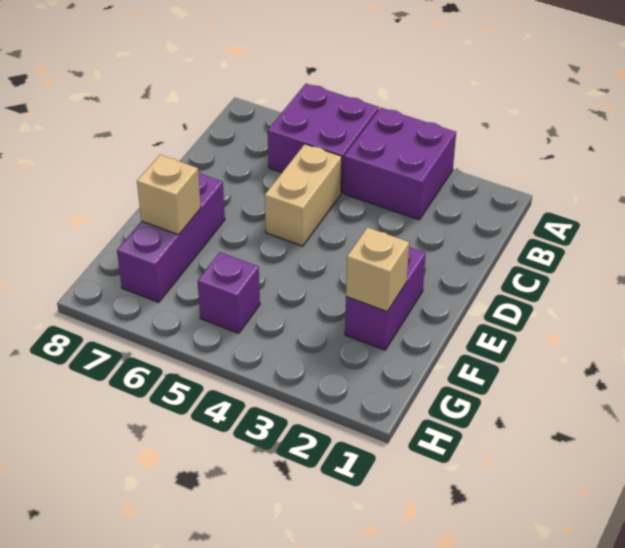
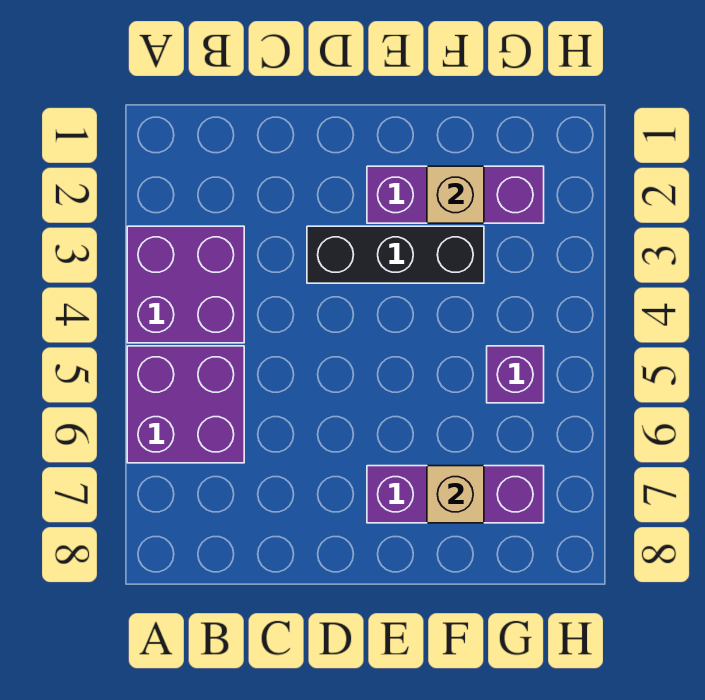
tan 1x2 brick [265,144,342,246] -> none
none -> black 1x3 brick [307,226,484,283]
purple 1x2 brick [345,247,426,350] -> purple 1x3 brick [367,166,544,223]

